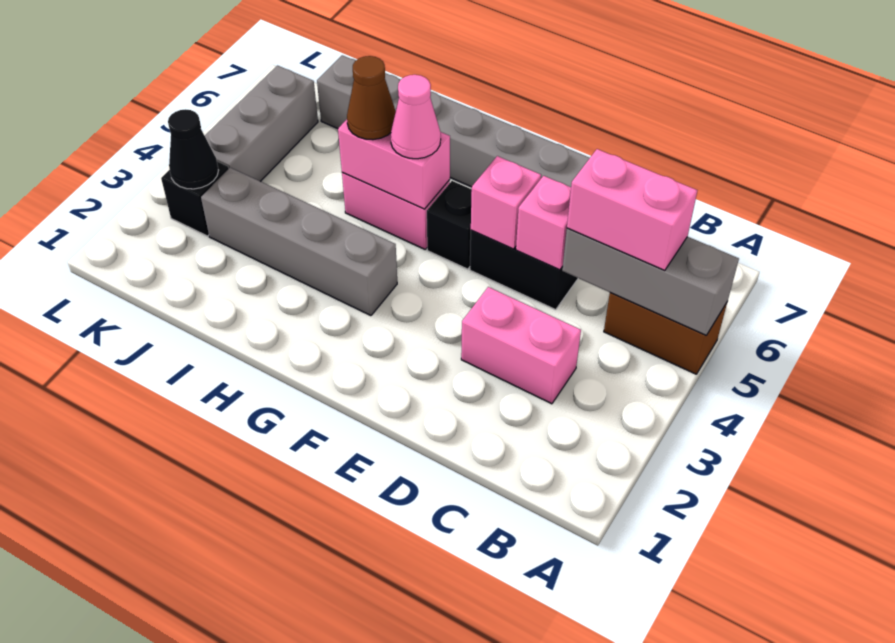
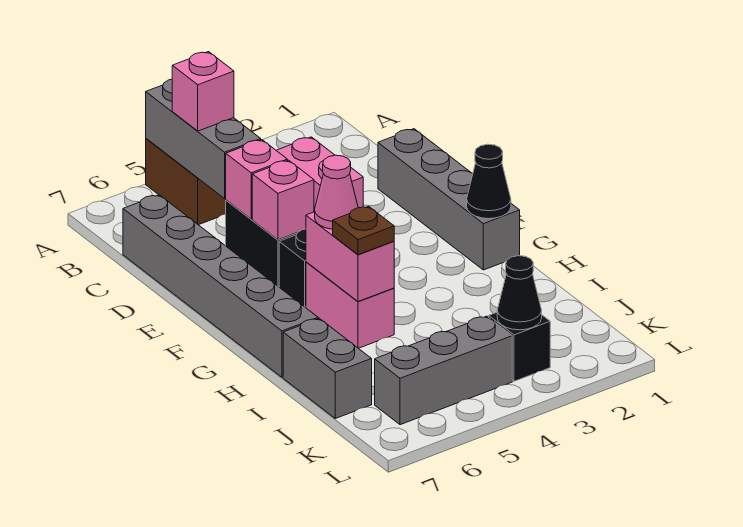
pink 1x2 brick [567,149,697,271] -> pink 1x1 brick [172,52,234,131]
none -> black 1x1 cone [467,144,511,219]
grey 1x4 brick [201,168,397,316] -> grey 1x4 brick moved to [378,129,520,270]
brown 1x1 cone [347,56,396,140] -> brown 1x1 plate [333,206,394,255]

